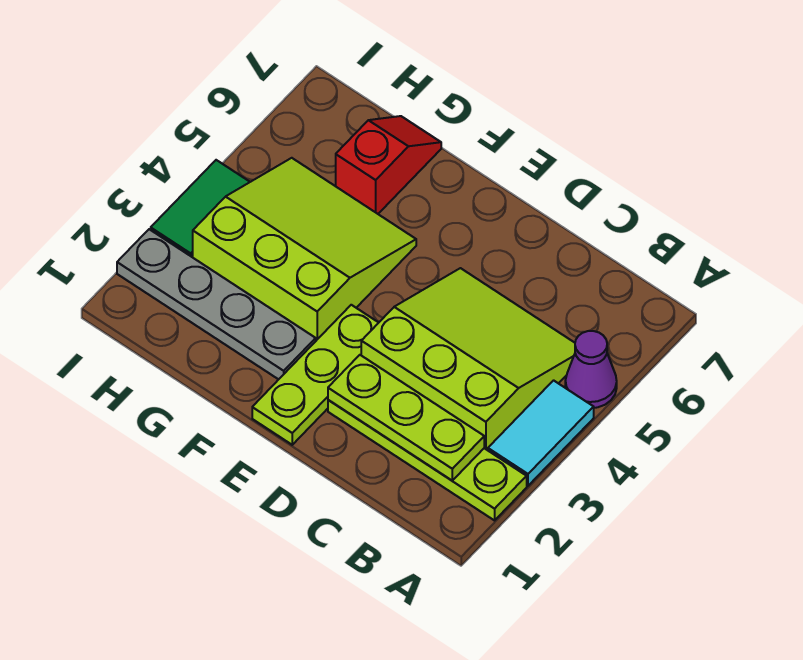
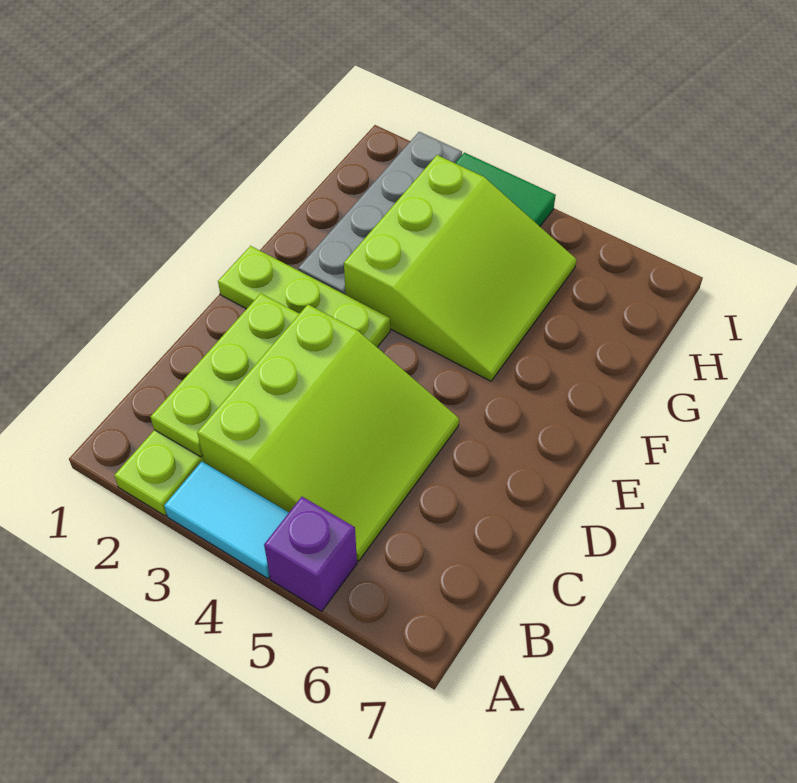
purple 1x1 cone [565,331,617,408] -> purple 1x1 brick [264,497,357,611]
red 1x2 slope [336,116,441,214] -> none

